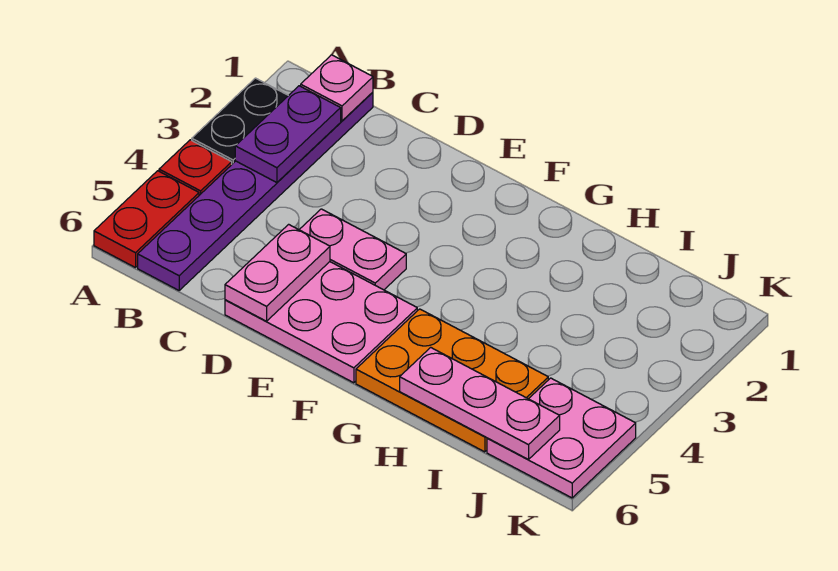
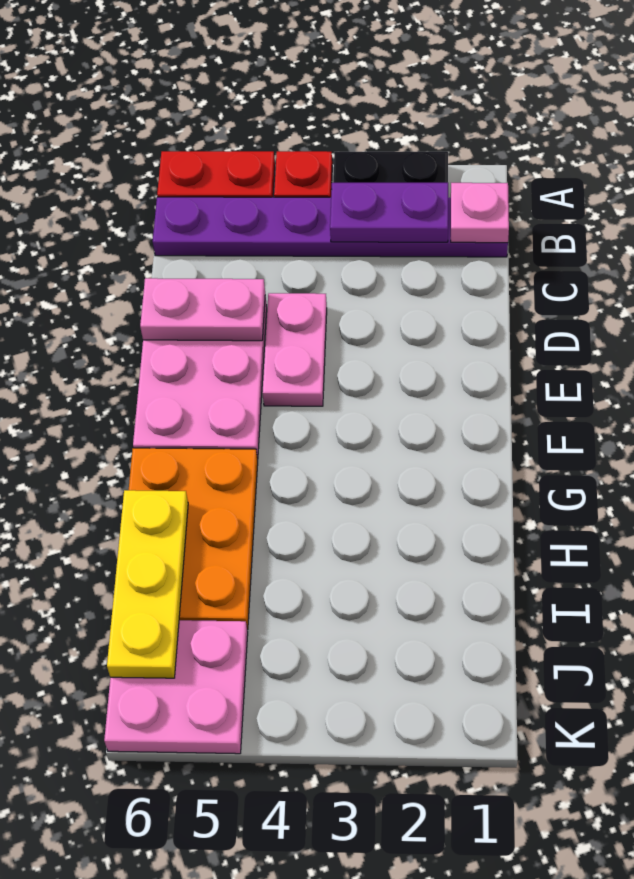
pink 1x3 plate [400,347,560,460] -> yellow 1x3 plate [107,490,188,678]

